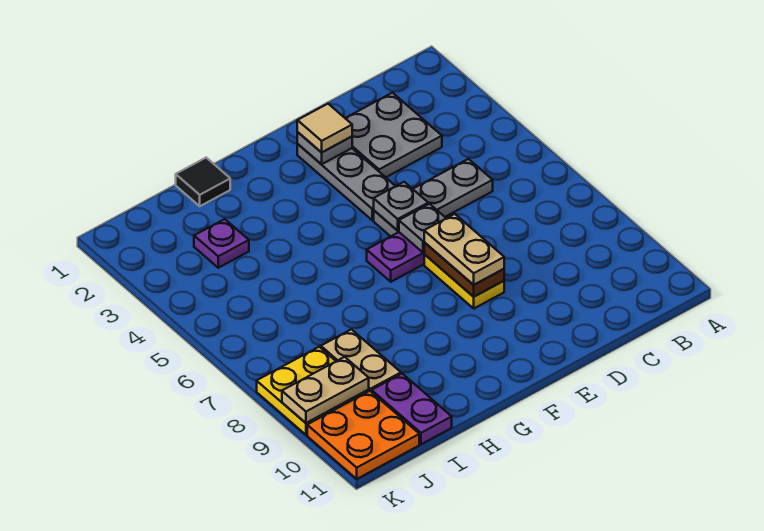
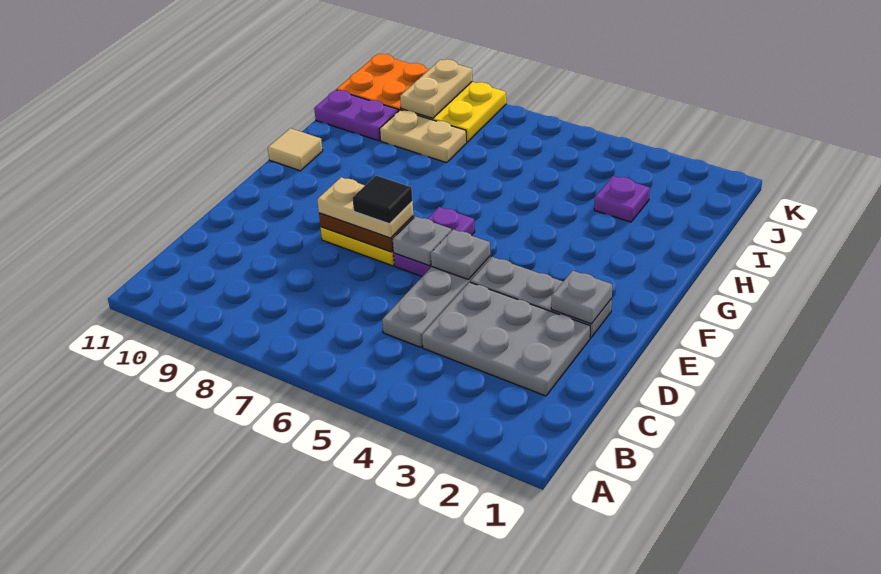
grey 2x2 plate [345,93,442,177] -> grey 2x3 plate [422,282,590,396]
tan 1x1 tile [297,104,352,152] -> tan 1x1 tile moved to [268,128,323,171]
black 1x1 tile [176,158,230,206] -> black 1x1 tile moved to [353,175,412,224]

